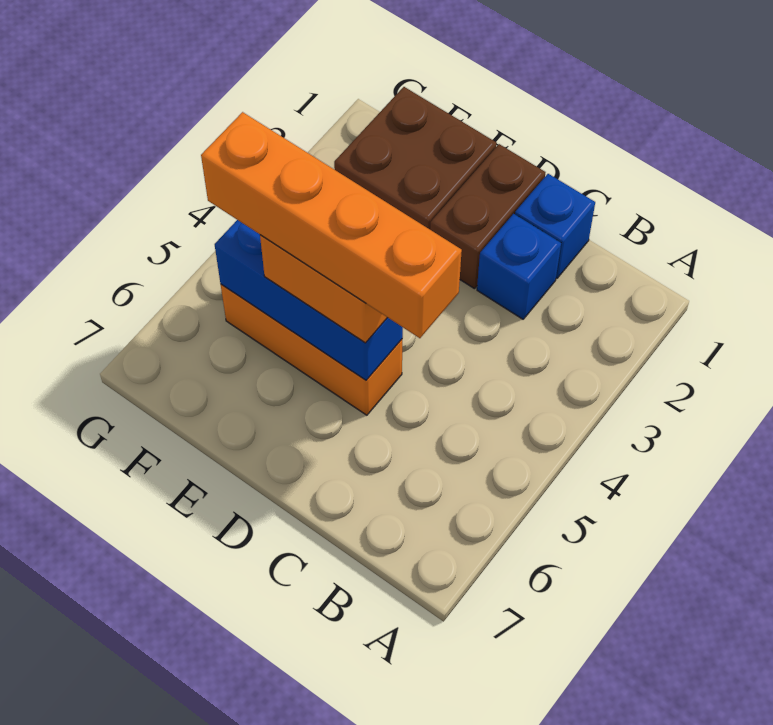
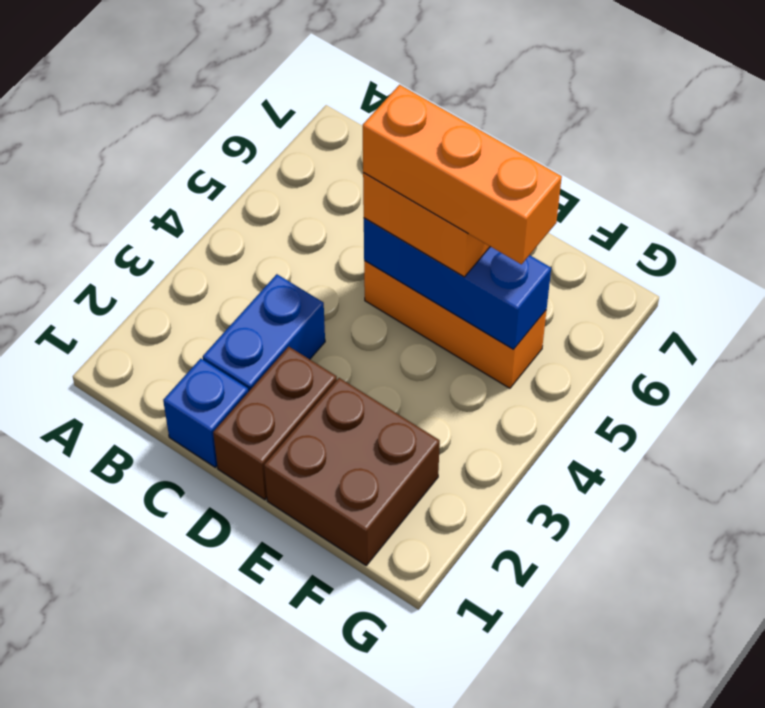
blue 1x1 brick [477,214,561,319] -> blue 1x2 brick [203,274,325,392]
orange 1x4 brick [201,112,462,338] -> orange 1x3 brick [363,85,562,264]

